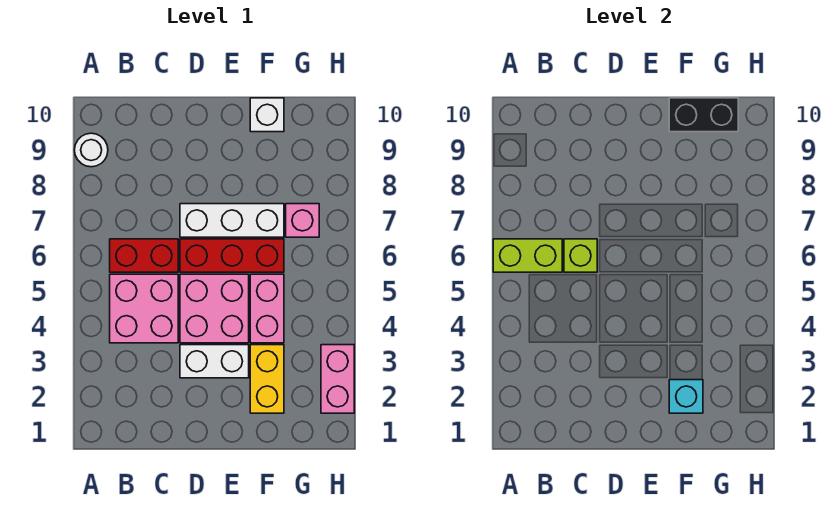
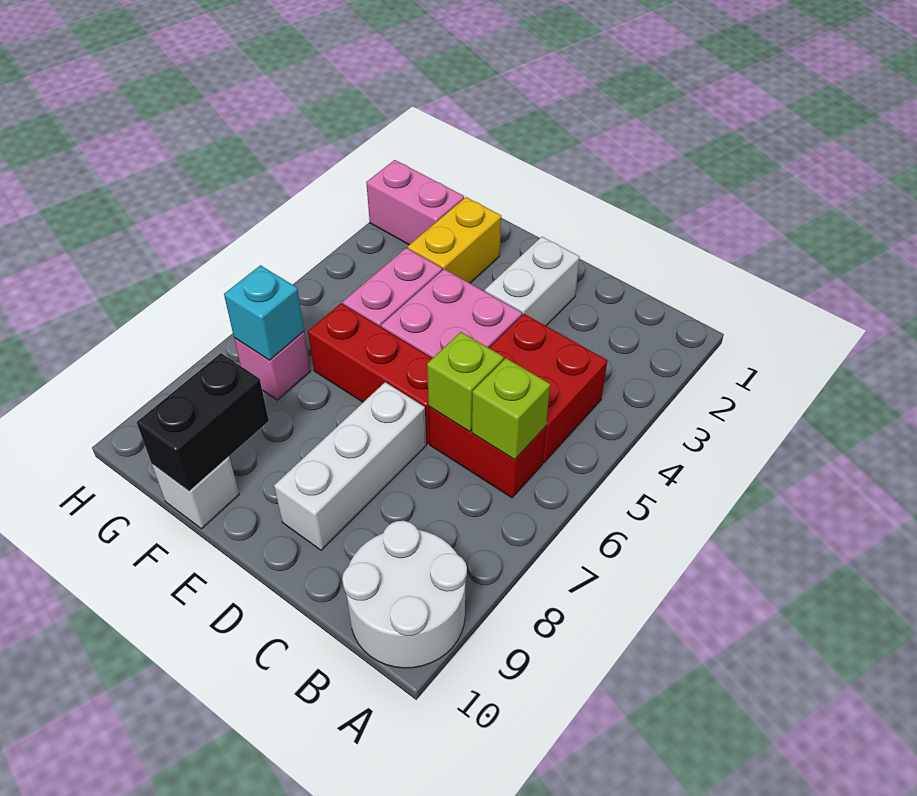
lime 1x2 brick [493,239,562,272] -> lime 1x1 brick [472,358,550,460]
white 1x1 round brick [75,133,108,167] -> white 2x2 round brick [342,521,467,668]
pink 2x2 brick [110,274,178,343] -> red 2x2 brick [489,314,607,463]
white 1x2 brick [180,345,249,378] -> white 1x2 brick turned to [485,237,580,326]
white 1x3 brick [180,204,284,237] -> white 1x3 brick turned to [274,382,426,550]
cyan 1x1 brick [669,380,703,413] -> cyan 1x1 brick moved to [224,265,304,360]
black 1x2 brick [669,98,738,132] -> black 1x2 brick turned to [137,353,269,491]
pink 1x2 brick [321,345,354,413] -> pink 1x2 brick turned to [366,160,464,245]

